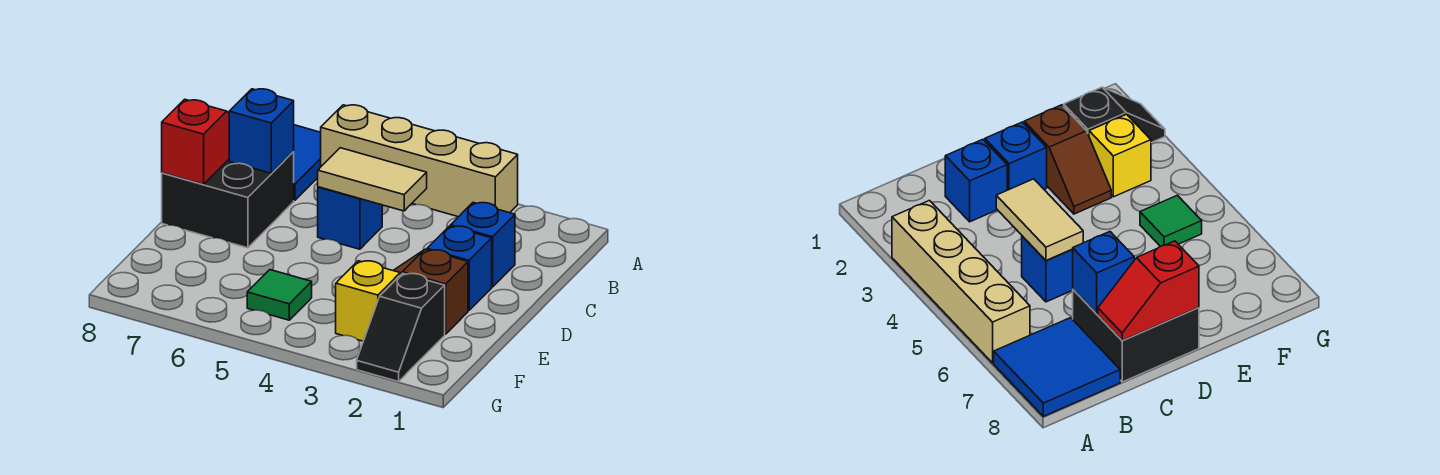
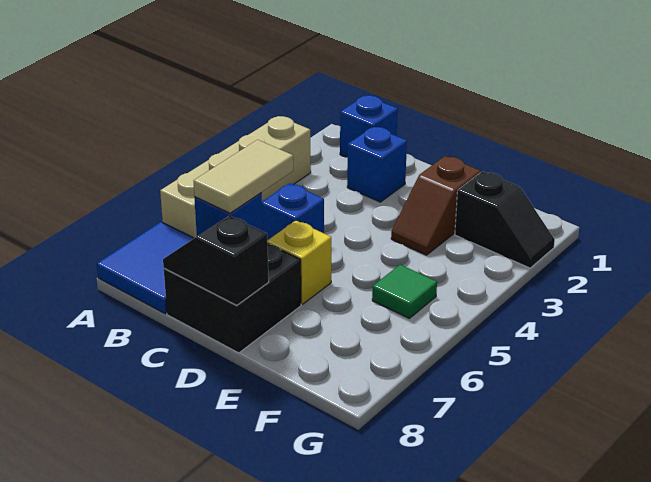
tan 1x2 tile [318,148,427,211] -> tan 1x2 tile moved to [194,140,293,213]
red 1x2 slope [162,99,229,184] -> black 1x2 slope [163,216,269,305]
blue 1x1 brick [427,226,492,311] -> blue 1x1 brick moved to [340,96,398,158]
yellow 1x1 brick [336,261,400,341] -> yellow 1x1 brick moved to [267,221,331,304]

